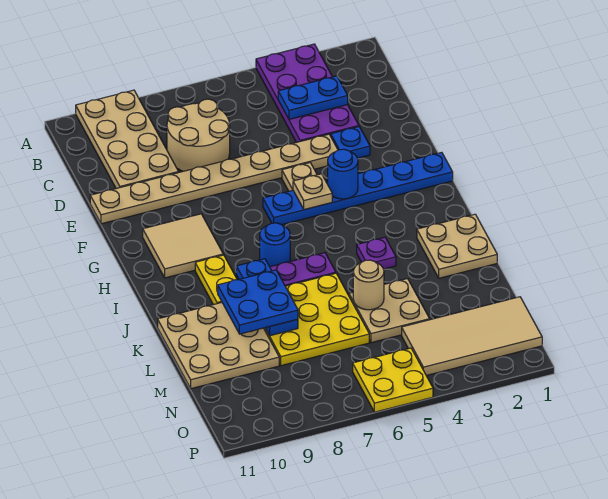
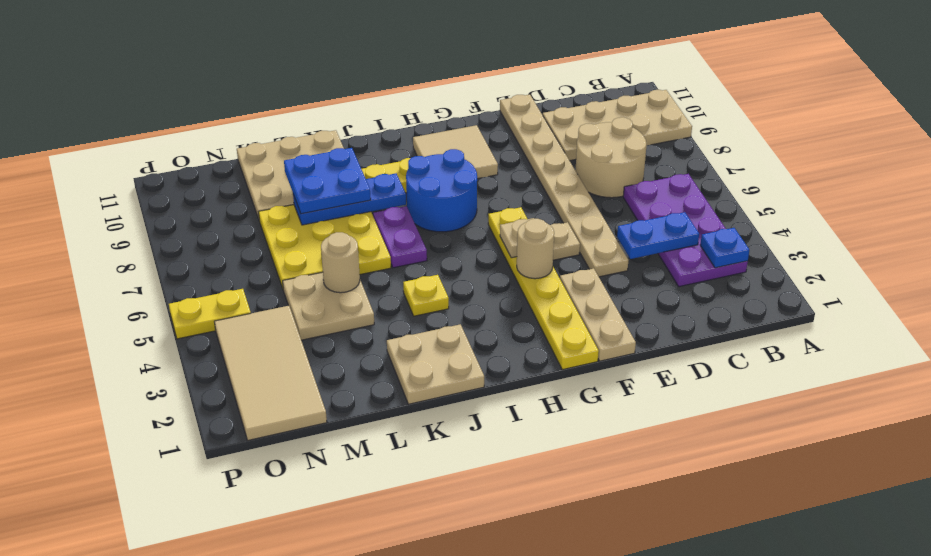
purple 2x4 plate [256,44,359,142] -> purple 2x4 plate turned to [623,174,748,287]
blue 1x2 plate [278,76,348,119] -> blue 1x2 plate turned to [617,212,699,259]
blue 1x1 plate [331,127,370,158] -> blue 1x1 plate moved to [700,228,749,268]
none -> tan 1x3 plate [560,268,636,361]
blue 1x6 plate [263,152,453,225] -> yellow 1x6 plate [488,207,599,370]
blue 1x1 round brick [328,149,358,199] -> tan 1x1 round brick [517,219,554,279]
blue 1x1 round brick [260,223,290,267] -> blue 2x2 round brick [406,149,477,232]
purple 1x1 plate [357,237,396,269] -> yellow 1x1 plate [403,275,449,316]
yellow 2x2 plate [353,348,433,412] -> yellow 1x2 plate [169,289,251,339]

